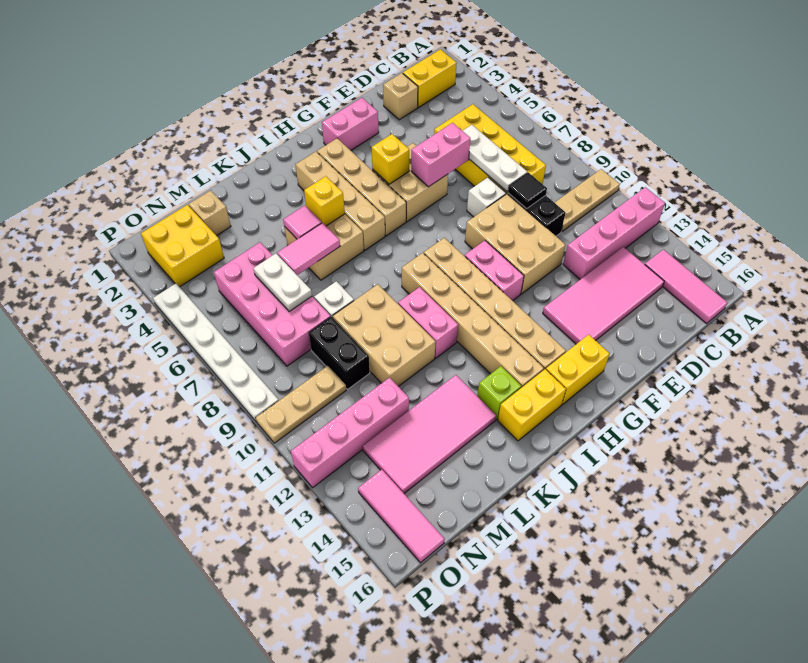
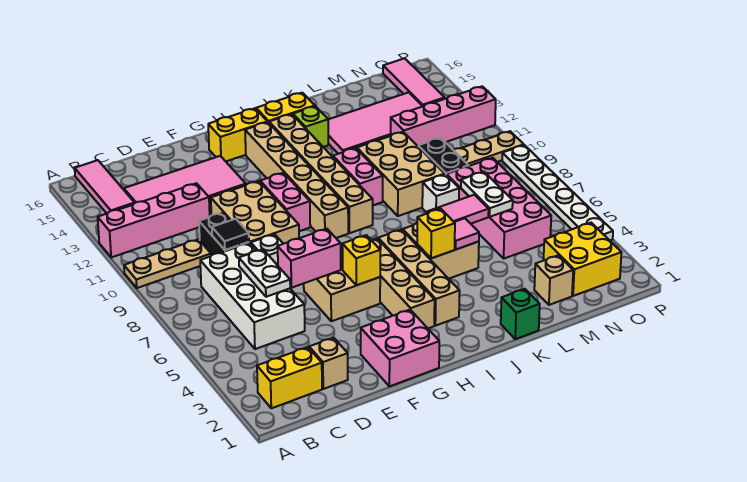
yellow 2x4 brick [434,104,546,194] -> white 2x4 brick [200,243,305,349]
white 1x3 plate [463,125,527,192] -> white 1x2 plate [239,249,290,297]
pink 1x2 brick [322,98,379,150] -> pink 2x2 brick [361,310,439,386]
none -> green 1x1 brick [501,289,540,339]

